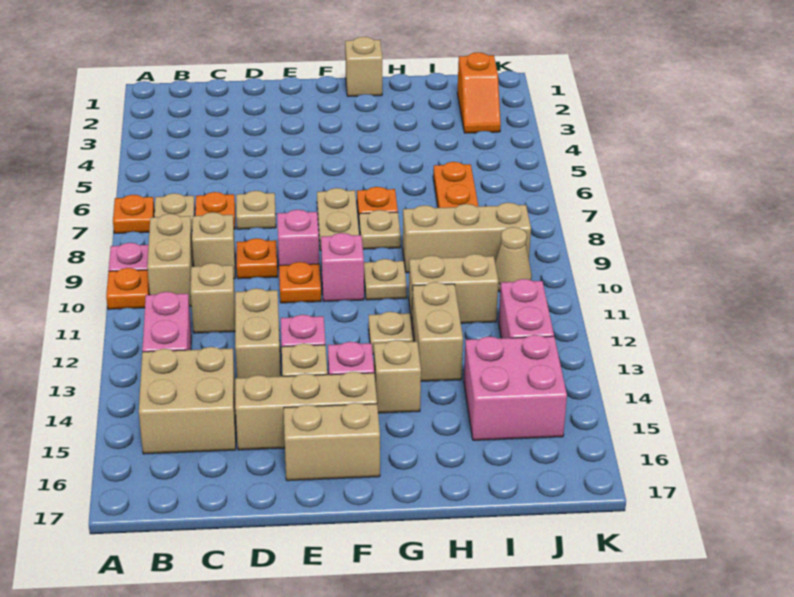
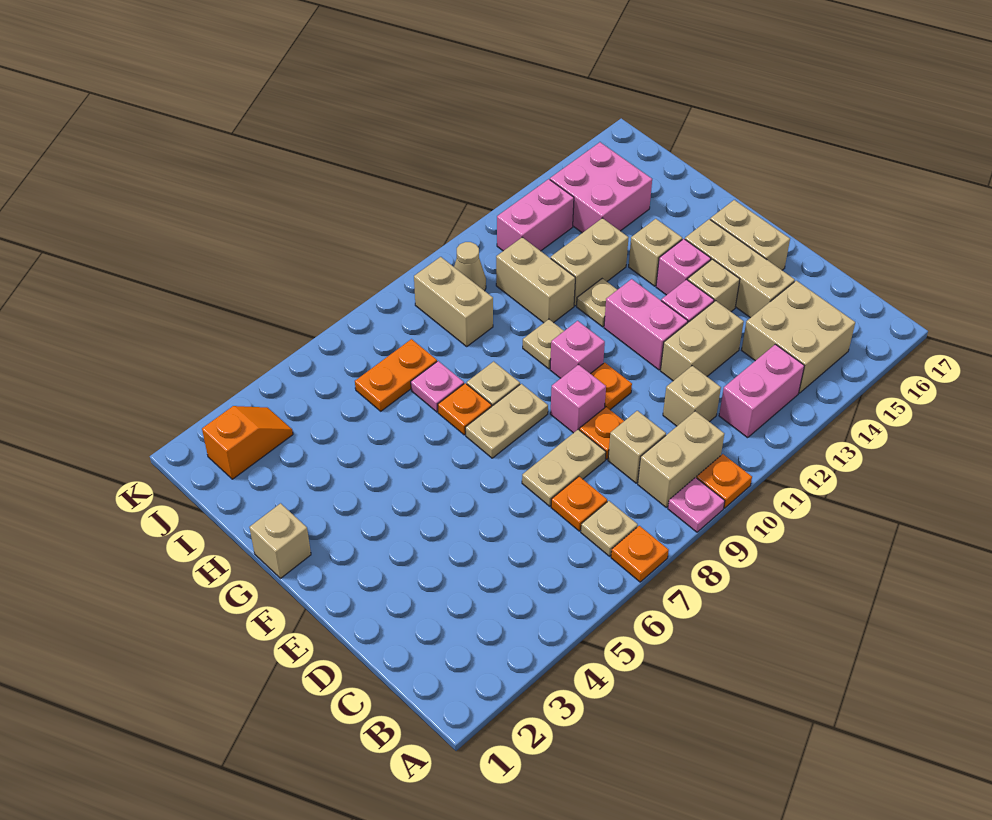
tan 1x1 plate [236,191,276,229] -> tan 1x2 plate [522,430,606,506]
none -> pink 1x2 brick [604,279,688,370]
none -> pink 1x1 plate [411,361,464,412]
tan 1x3 brick [403,203,531,273] -> tan 1x2 brick [414,257,493,346]

